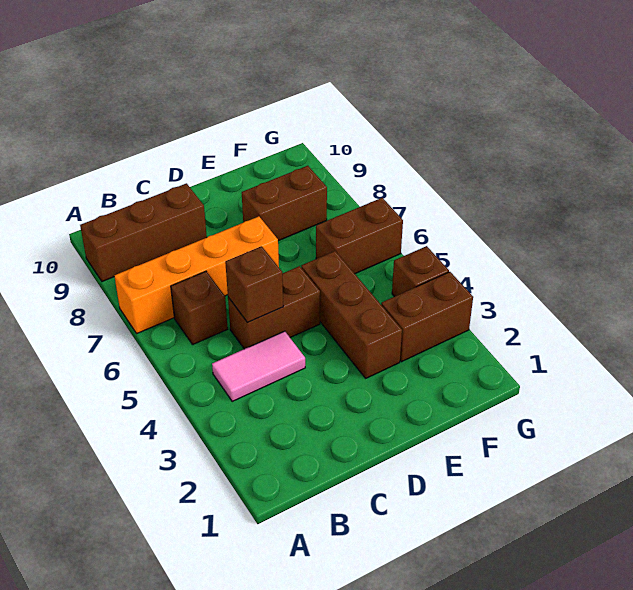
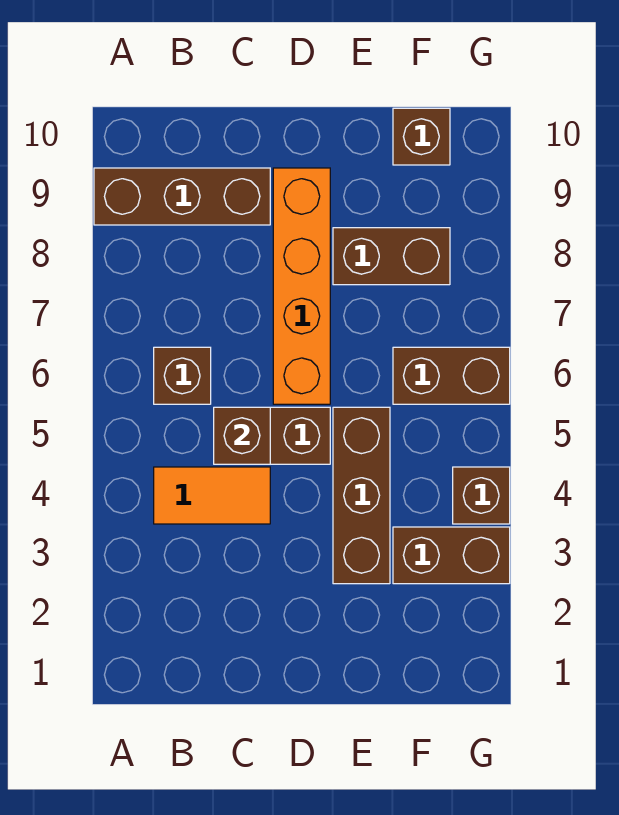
orange 1x4 brick [114,216,279,334] -> orange 1x4 brick turned to [273,168,330,404]
pink 1x2 tile [212,331,305,401] -> orange 1x2 tile [154,467,270,524]
none -> brown 1x1 brick [393,108,450,165]

